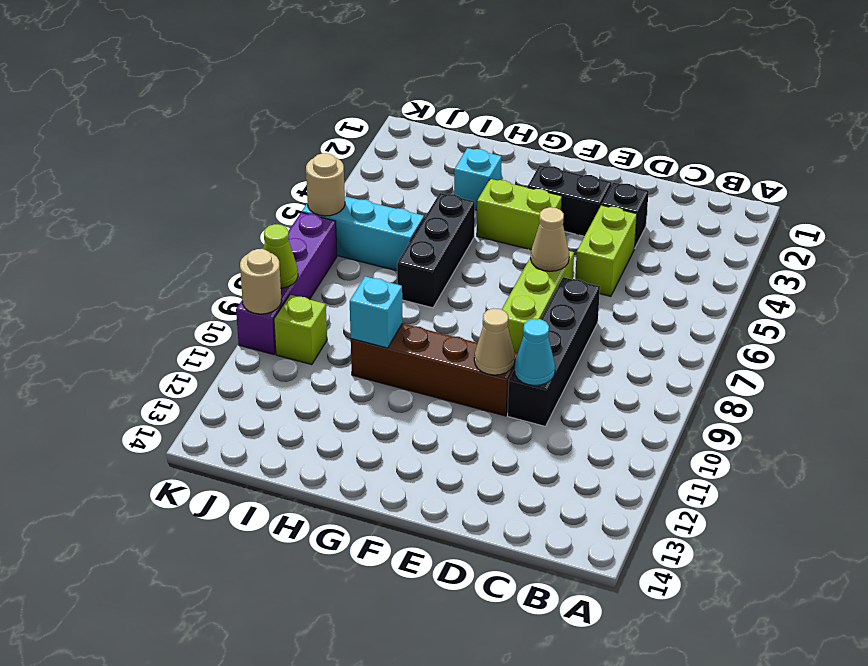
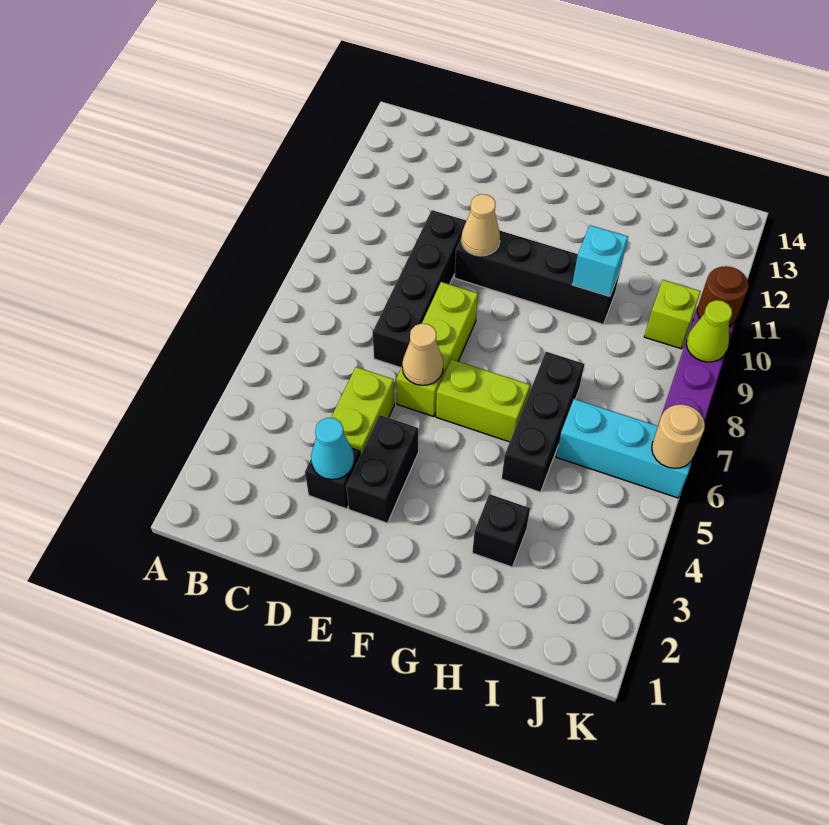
cyan 1x1 cone [514,319,555,385] -> cyan 1x1 cone moved to [311,418,354,480]
black 1x2 brick [527,165,611,236] -> black 1x2 brick turned to [346,415,418,523]
brown 1x4 brick [351,324,518,416] -> black 1x4 brick [455,231,620,324]
lime 1x2 brick [477,179,562,250] -> lime 1x2 brick moved to [436,359,530,442]
cyan 1x1 brick [454,148,501,210] -> black 1x1 brick [472,494,530,567]
tan 1x1 round brick [240,249,282,314] -> brown 1x1 round brick [697,266,749,327]

